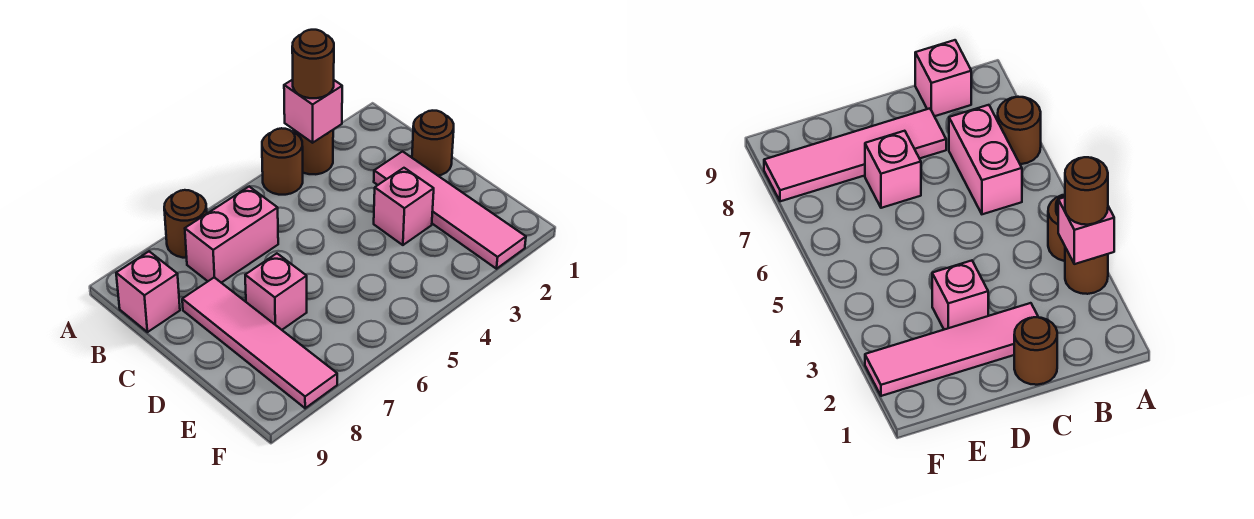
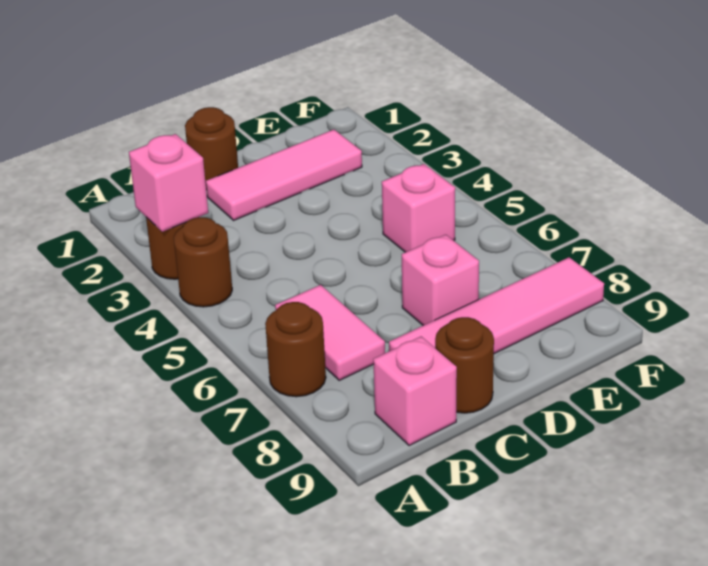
brown 1x1 round brick [292,30,334,98] -> brown 1x1 round brick moved to [435,317,494,413]
pink 1x2 brick [185,187,278,283] -> pink 1x2 tile [275,285,385,380]
pink 1x4 tile [374,152,526,269] -> pink 1x3 tile [206,130,362,220]
pink 1x1 brick [374,168,434,245] -> pink 1x1 brick moved to [382,164,455,252]

